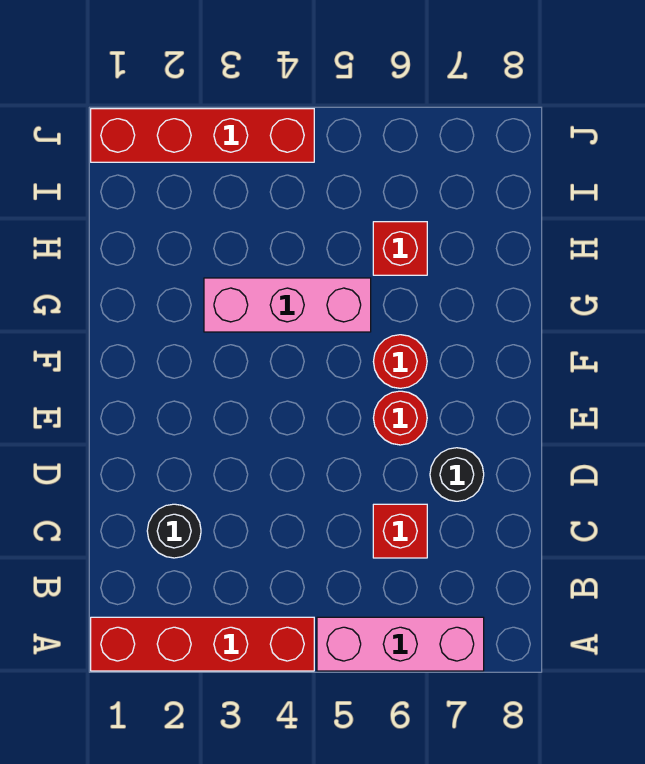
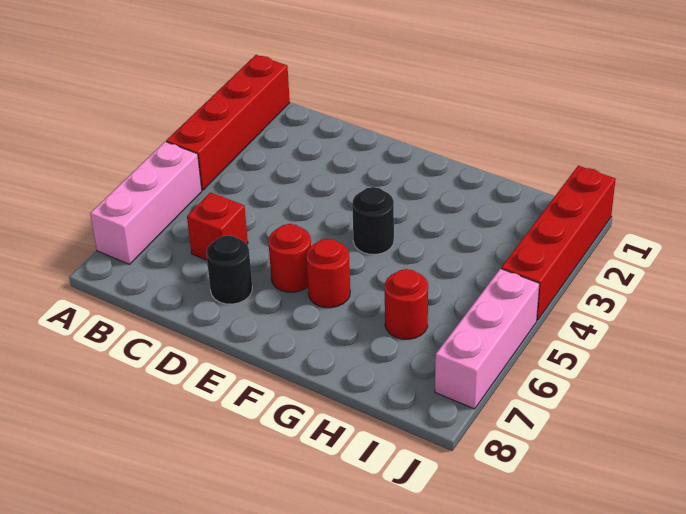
black 1x1 round brick [147,504,201,558] -> black 1x1 round brick moved to [352,187,394,255]
pink 1x3 brick [204,278,371,332] -> pink 1x3 brick moved to [435,269,540,409]
red 1x1 brick [373,222,427,275] -> red 1x1 round brick [385,269,428,339]

